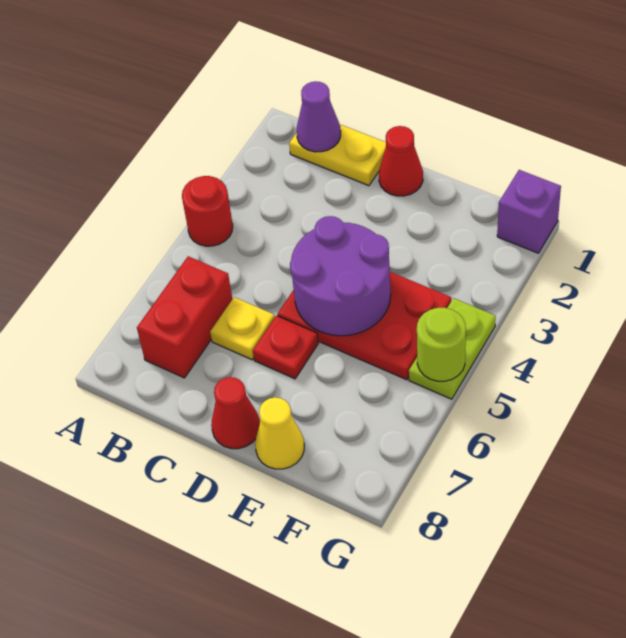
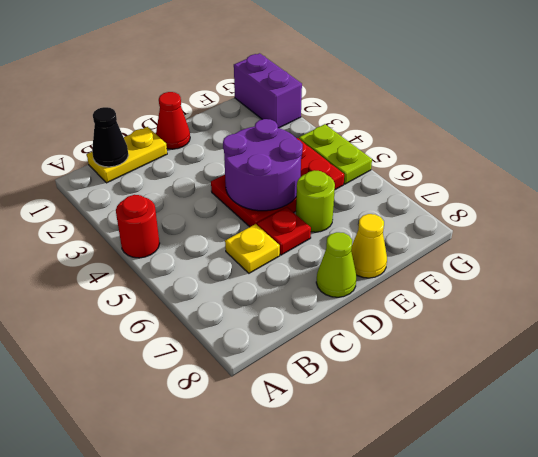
purple 1x1 cone [297,81,341,152] -> black 1x1 cone [92,107,128,167]
red 1x2 brick [137,256,232,378] -> none
red 1x1 cone [211,377,260,449] -> lime 1x1 cone [316,232,357,297]
purple 1x1 brick [497,170,561,253] -> purple 1x2 brick [234,53,302,128]
lime 1x1 round brick [417,308,466,381] -> lime 1x1 round brick moved to [296,170,335,232]

